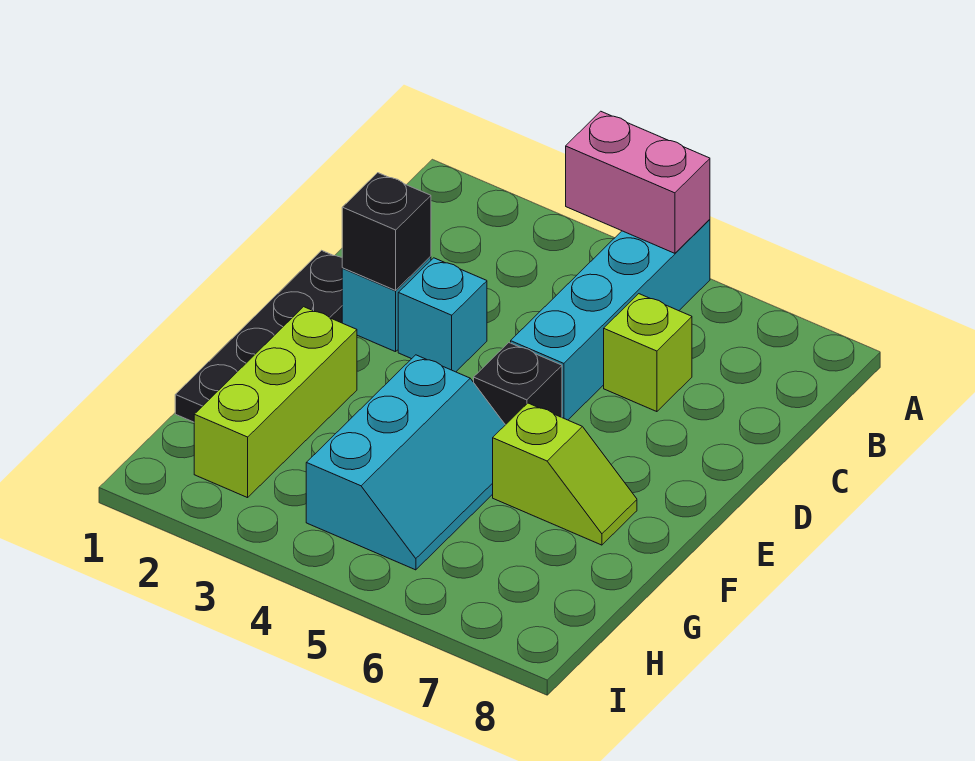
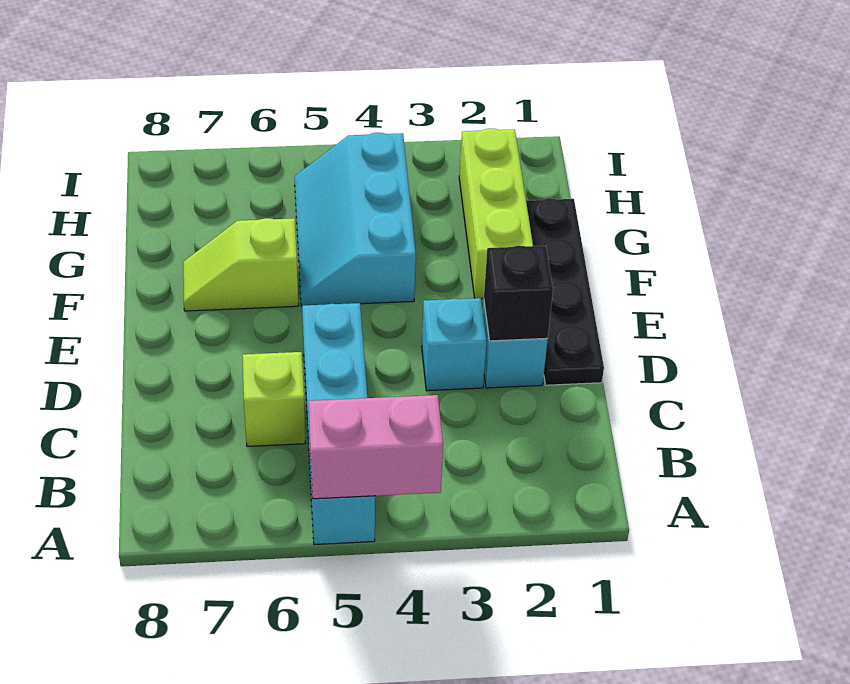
black 1x1 brick [474,343,562,425] -> none

